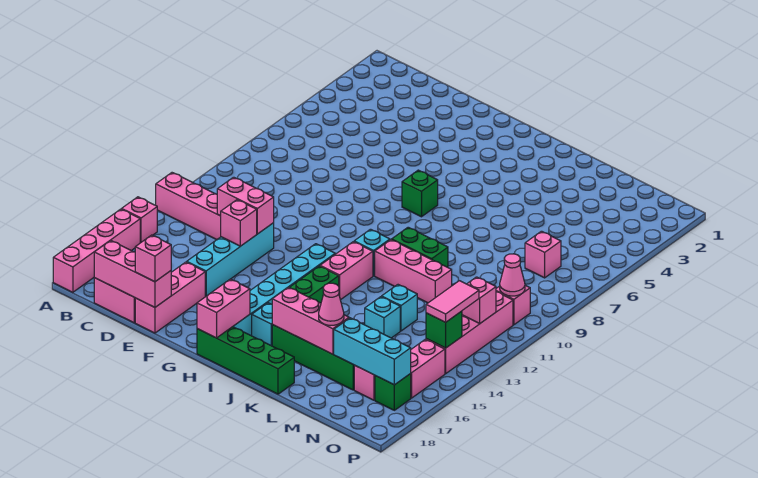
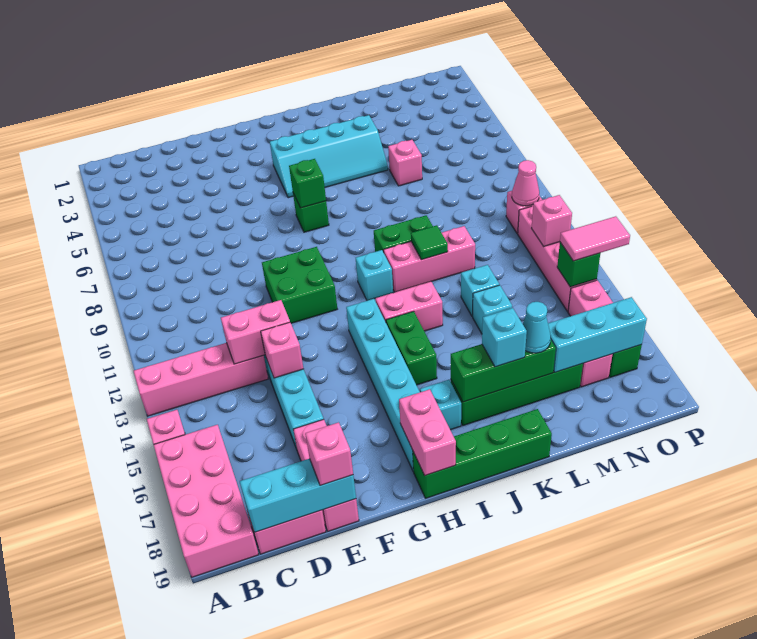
pink 1x4 brick [53,209,140,292] -> pink 2x4 brick [154,425,259,577]
pink 1x3 brick [94,240,171,307] -> cyan 1x3 brick [240,459,356,532]
none -> green 2x2 brick [262,247,337,323]
none -> cyan 2x4 slope [270,115,388,198]
none -> green 1x1 brick [289,159,326,208]
pink 1x2 brick [320,242,373,300] -> pink 1x2 brick turned to [375,282,443,331]
pink 1x3 brick [272,287,349,354] -> green 1x3 brick [451,340,556,402]
none -> green 1x1 tile [411,225,448,260]
none -> cyan 1x1 brick [482,308,527,367]
pink 1x1 cone [319,283,344,325] -> cyan 1x1 cone [523,302,551,353]
pink 1x1 brick [525,231,561,278] -> pink 1x1 brick moved to [388,140,422,186]
pink 1x2 tile [426,281,479,322] -> pink 1x2 tile turned to [560,216,630,261]

